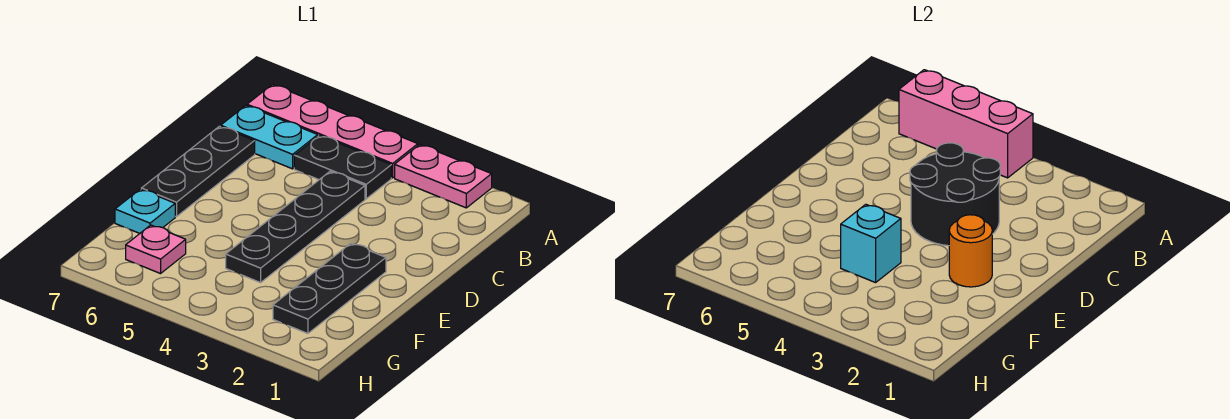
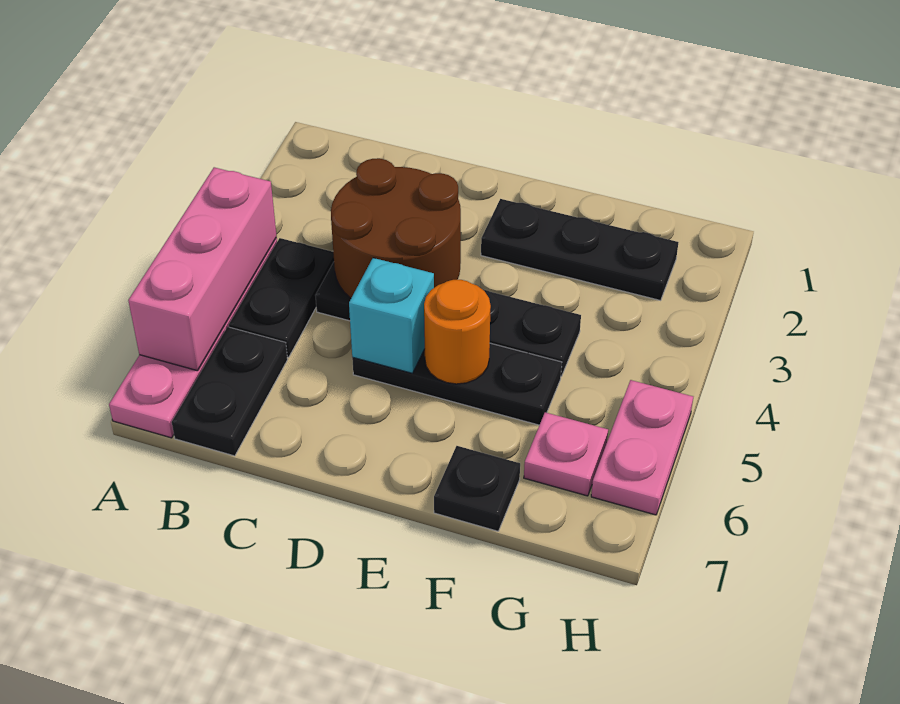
pink 1x2 plate [395,144,492,208] -> pink 1x2 plate moved to [591,380,693,515]
cyan 1x2 plate [221,106,318,169] -> black 1x2 plate [172,327,288,456]
black 2x2 round brick [910,143,1000,246] -> brown 2x2 round brick [331,158,461,298]
black 1x3 plate [141,126,255,217] -> black 1x3 plate moved to [352,343,562,425]
orange 1x1 round brick [949,215,992,287] -> orange 1x1 round brick moved to [424,280,491,384]
cyan 1x1 brick [841,204,901,283] -> cyan 1x1 brick moved to [349,258,434,373]
cyan 1x1 plate [115,189,175,233] -> black 1x1 plate [434,446,520,531]

